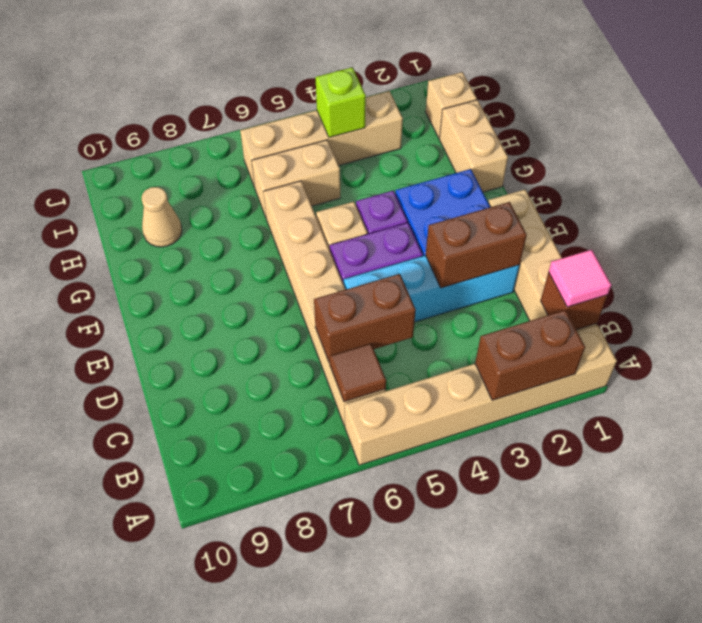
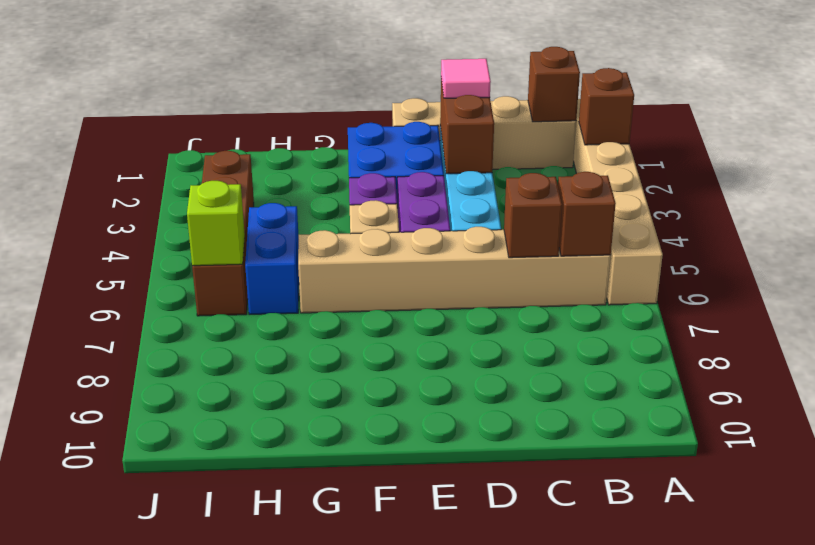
brown 1x2 brick [475,310,585,400] -> brown 1x1 brick [579,68,634,145]
pink 1x1 tile [549,250,611,307] -> pink 1x1 tile moved to [441,59,491,98]
brown 1x1 tile [329,344,386,402] -> brown 1x1 brick [558,172,616,256]
brown 1x2 brick [314,274,416,363] -> brown 1x1 brick [504,173,562,258]
tan 1x2 brick [439,100,508,192] -> none
tan 1x2 brick [252,140,340,217] -> blue 1x2 brick [245,203,299,314]
tan 1x1 cone [142,187,182,247] -> none
tan 1x1 brick [426,72,477,138] -> none
tan 1x4 brick [240,91,403,188] -> brown 1x4 brick [192,151,254,316]
lime 1x1 brick [316,67,366,137] -> lime 1x1 brick moved to [187,181,245,266]

